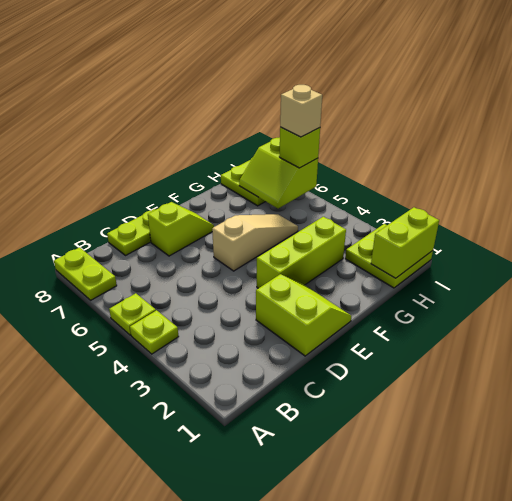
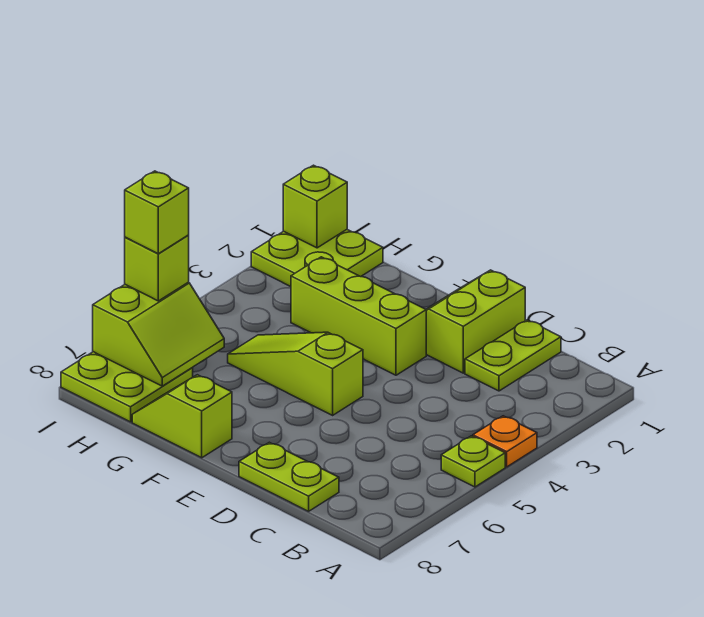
lime 1x1 plate [130,310,179,354] -> orange 1x1 plate [473,416,537,467]
lime 1x2 plate [54,247,117,300] -> lime 1x2 plate moved to [465,320,561,391]
lime 1x2 slope [148,202,214,256] -> lime 1x2 slope moved to [132,375,232,458]
tan 1x3 slope [212,214,298,271] -> lime 1x3 slope [228,332,363,415]
lime 1x2 brick [371,207,439,278] -> lime 1x1 brick [283,165,347,248]
tan 1x1 brick [280,85,322,137] -> lime 1x1 brick [125,171,189,254]

